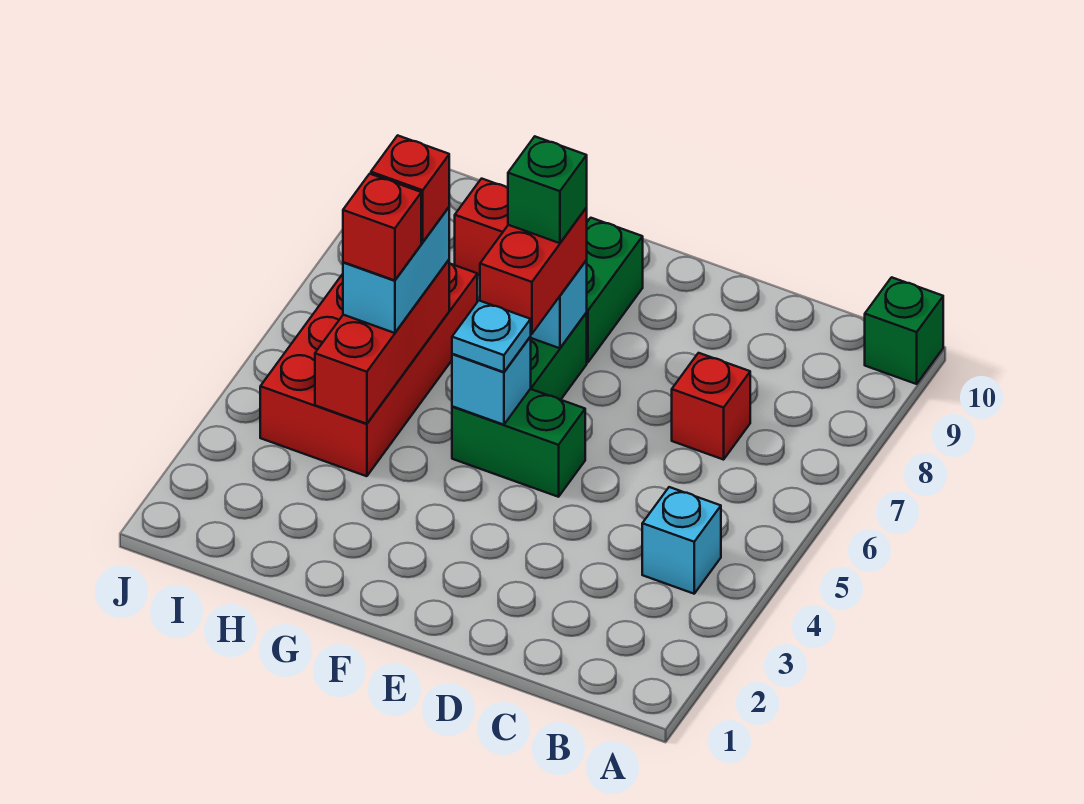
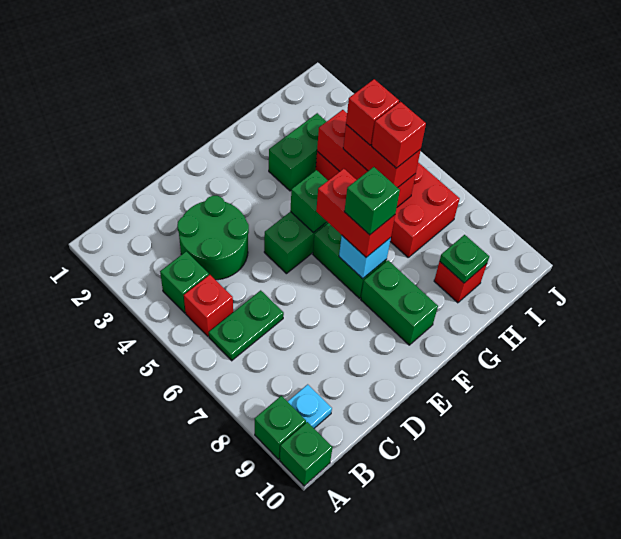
none -> green 1x1 brick [255,396,306,459]
cyan 1x1 brick [642,487,721,594] -> green 1x1 brick [160,251,209,313]
none -> green 1x2 plate [209,290,284,361]
none -> green 2x2 round brick [177,196,249,280]
red 1x1 brick [672,353,750,460] -> red 1x1 brick moved to [184,275,233,336]
cyan 1x1 brick [452,337,531,425] -> green 1x1 brick [290,170,328,233]
cyan 1x1 plate [452,301,531,372] -> cyan 1x1 plate moved to [287,384,332,428]
none -> green 1x2 brick [269,113,327,191]
cyan 1x2 brick [343,207,449,333] -> red 1x2 brick [343,125,421,188]
none -> green 1x1 plate [440,235,489,283]

